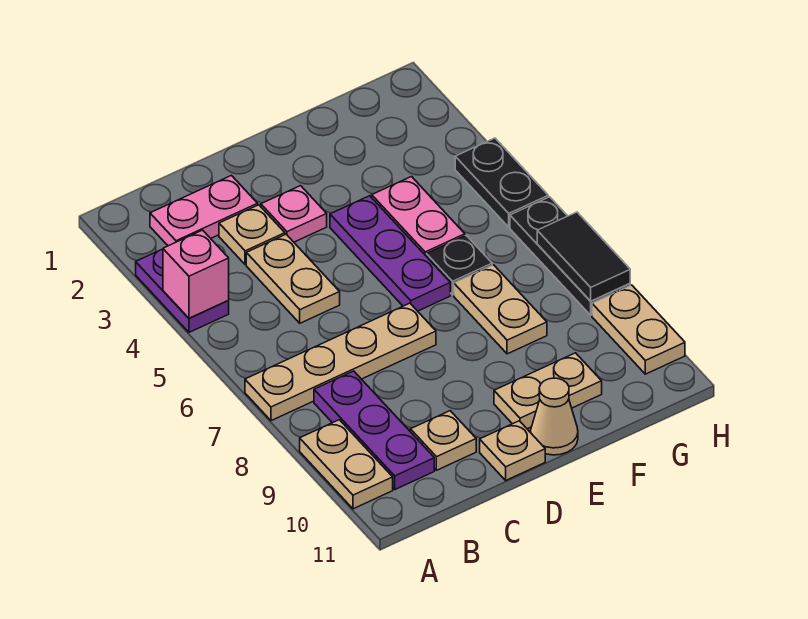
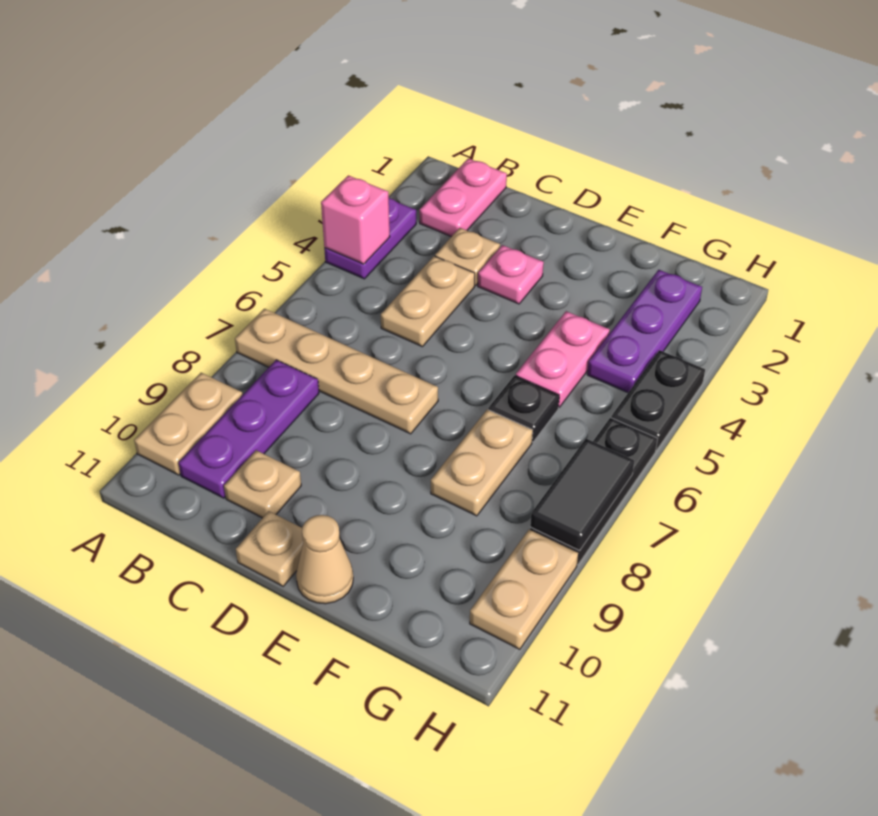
pink 1x2 plate [150,175,258,246] -> pink 1x2 plate turned to [419,158,507,237]
purple 1x3 plate [330,196,450,311] -> purple 1x3 plate moved to [587,270,702,393]
tan 1x2 plate [494,353,602,429] -> none

